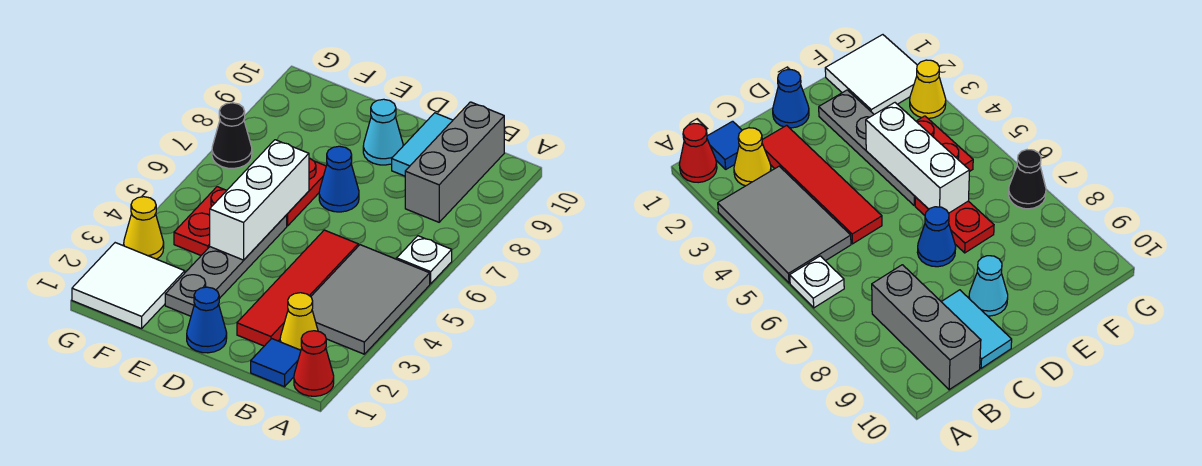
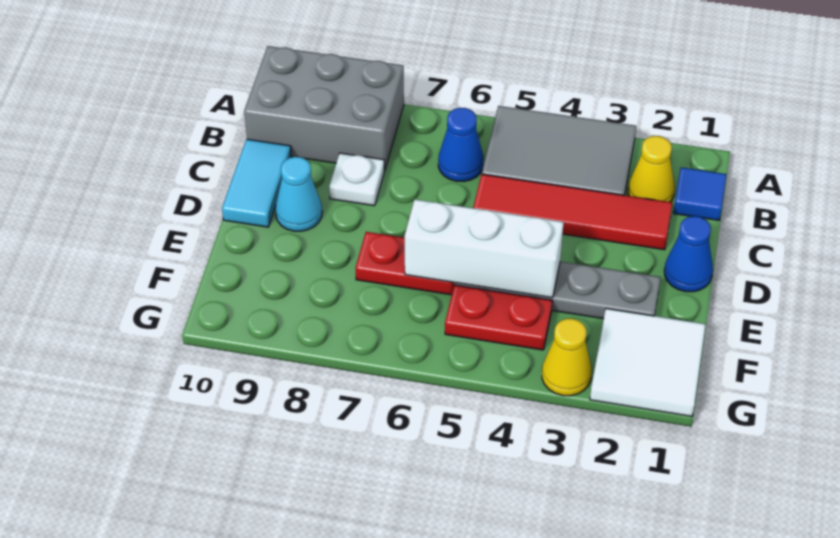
red 1x1 cone [294,331,334,396] -> none
white 1x1 plate [397,236,452,284] -> white 1x1 plate moved to [329,153,384,206]
grey 1x3 brick [405,102,504,222] -> grey 2x3 brick [244,46,404,171]
cyan 1x2 tile [392,113,453,176] -> cyan 1x2 tile turned to [222,139,291,227]
blue 1x1 cone [319,146,359,212] -> blue 1x1 cone moved to [438,108,484,182]
black 1x1 cone [212,103,252,168] -> none

